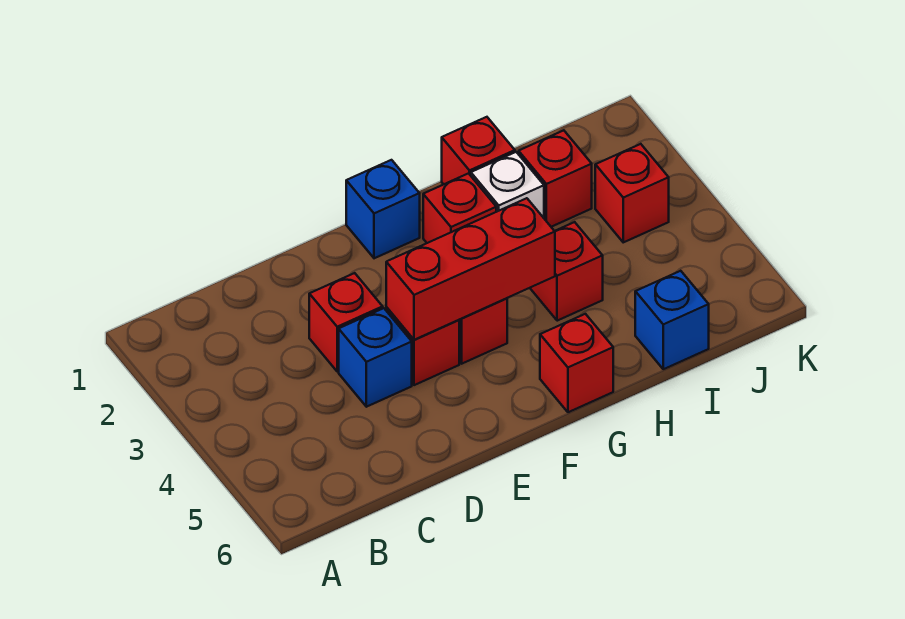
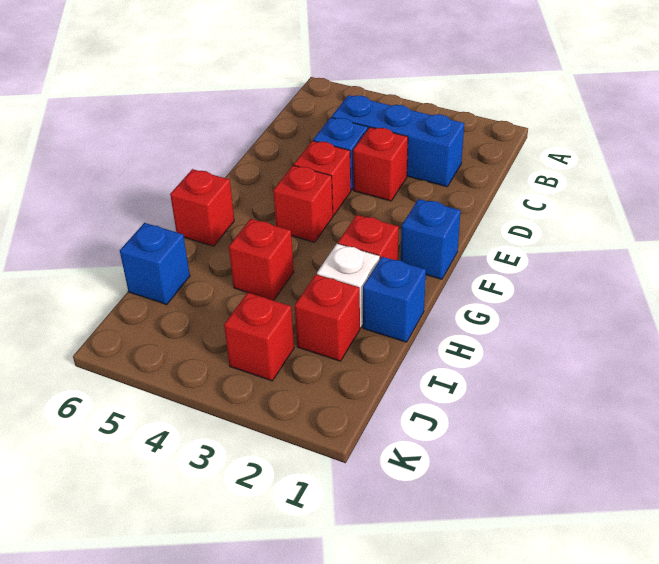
none -> blue 1x3 brick [332,95,464,187]
red 1x3 brick [386,198,555,340] -> none
red 1x1 brick [442,117,515,184] -> blue 1x1 brick [363,257,426,342]

